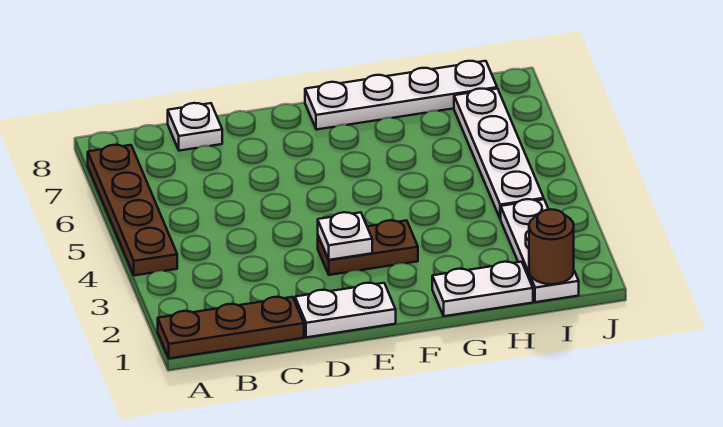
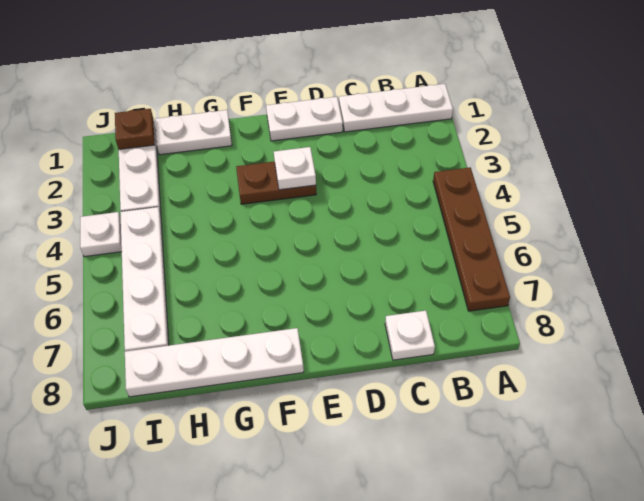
brown 1x3 plate [158,297,304,359] -> white 1x3 plate [339,84,453,132]
brown 1x1 round brick [529,209,574,284] -> brown 1x1 plate [115,109,155,150]
none -> white 1x1 plate [80,212,122,257]

